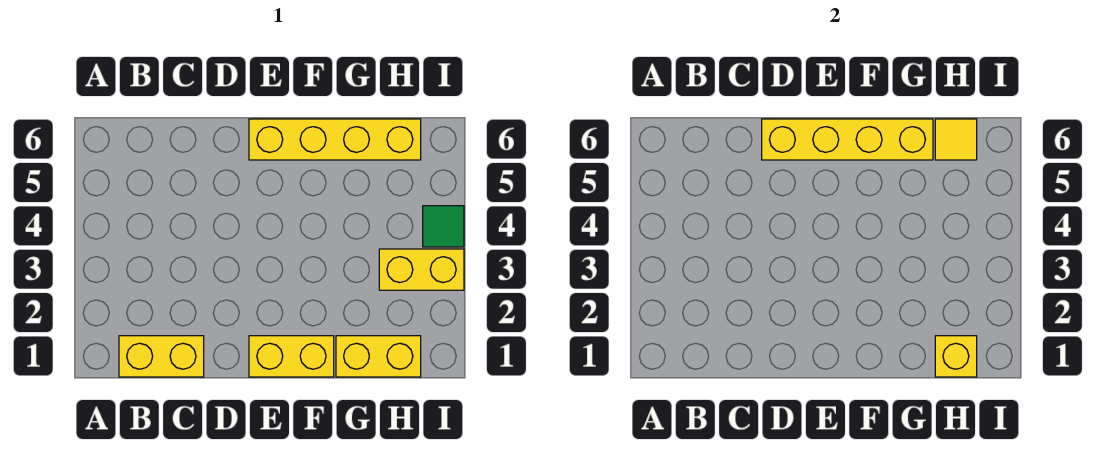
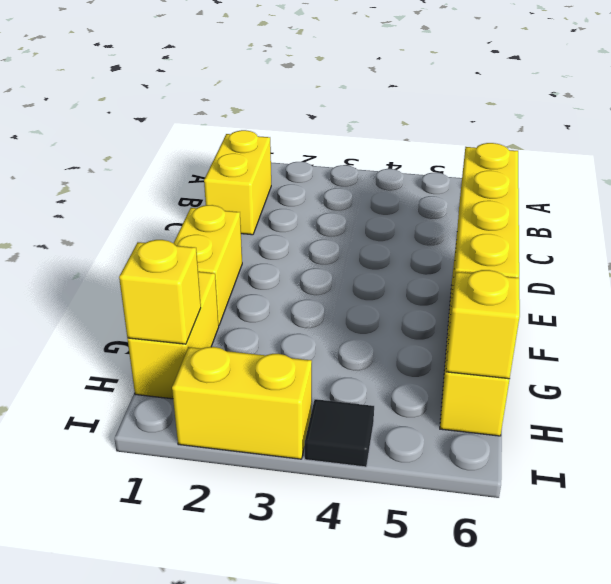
yellow 1x2 brick [379,249,464,290] -> yellow 1x2 brick turned to [172,347,312,459]
yellow 1x1 tile [935,119,977,160] -> yellow 1x1 brick [446,270,520,379]
green 1x1 tile [423,206,464,247] -> black 1x1 tile [305,399,374,467]

